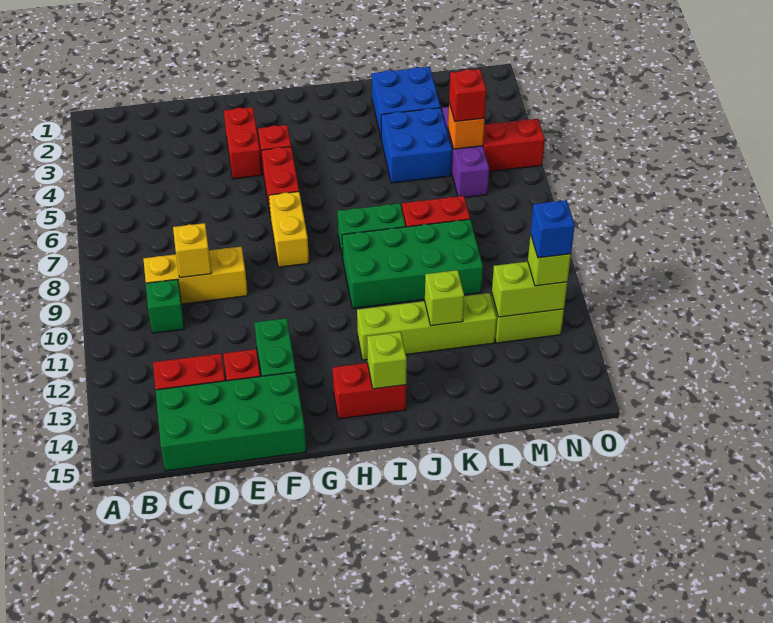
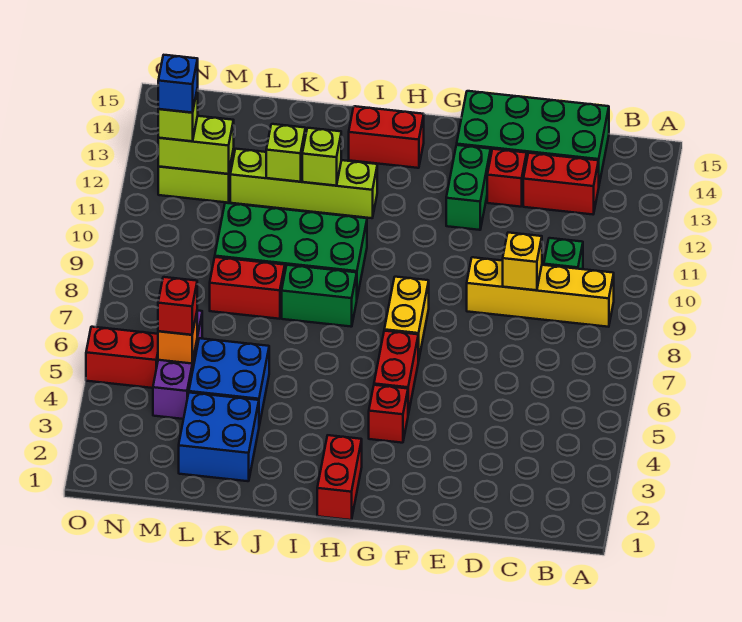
yellow 1x3 brick [143,247,248,304] -> yellow 1x4 brick [467,257,614,327]
red 1x2 brick [224,107,262,179] -> red 1x2 brick moved to [317,435,362,520]
lime 1x1 brick [367,332,407,389] -> lime 1x1 brick moved to [302,128,341,186]

